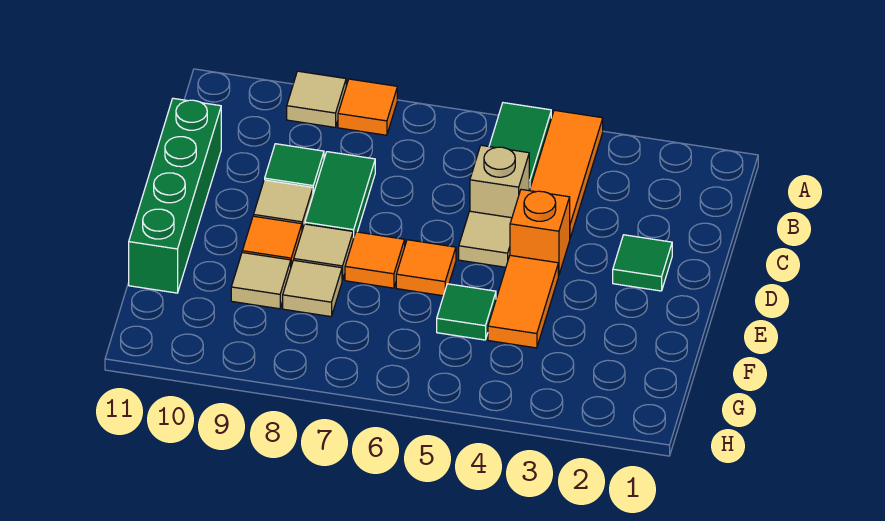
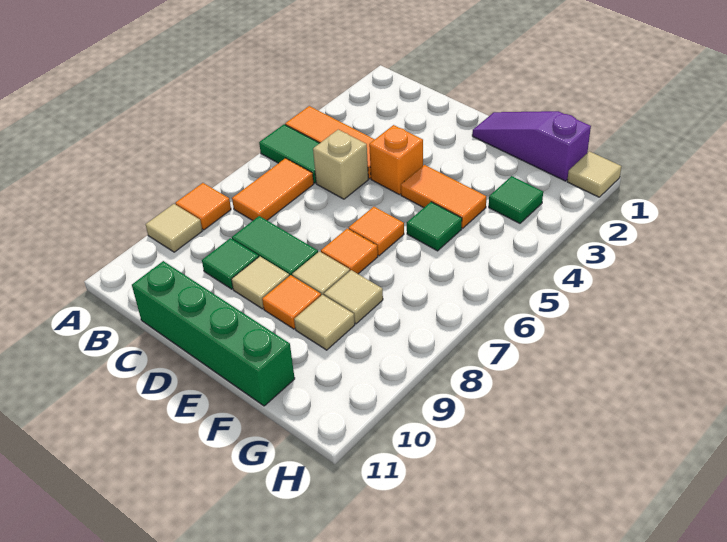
none -> orange 1x2 tile [232,158,314,220]
green 1x1 tile [613,235,672,291] -> green 1x1 tile moved to [489,176,543,223]
tan 1x1 tile [459,211,512,267] -> tan 1x1 tile moved to [567,151,622,197]
none -> purple 1x3 slope [472,111,591,181]

